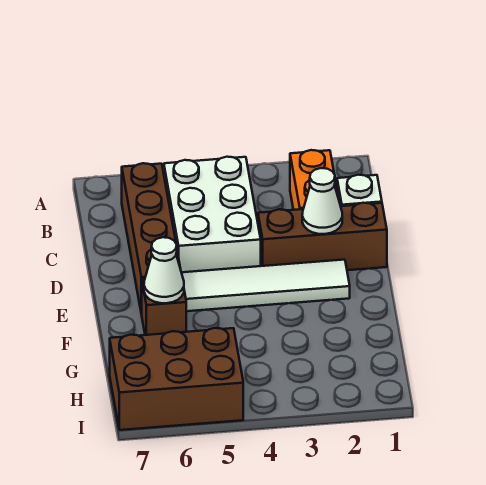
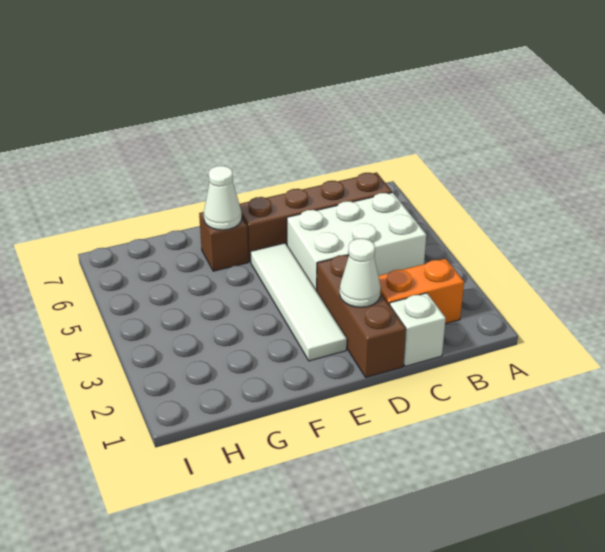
brown 2x3 brick [110,328,243,430] -> none

